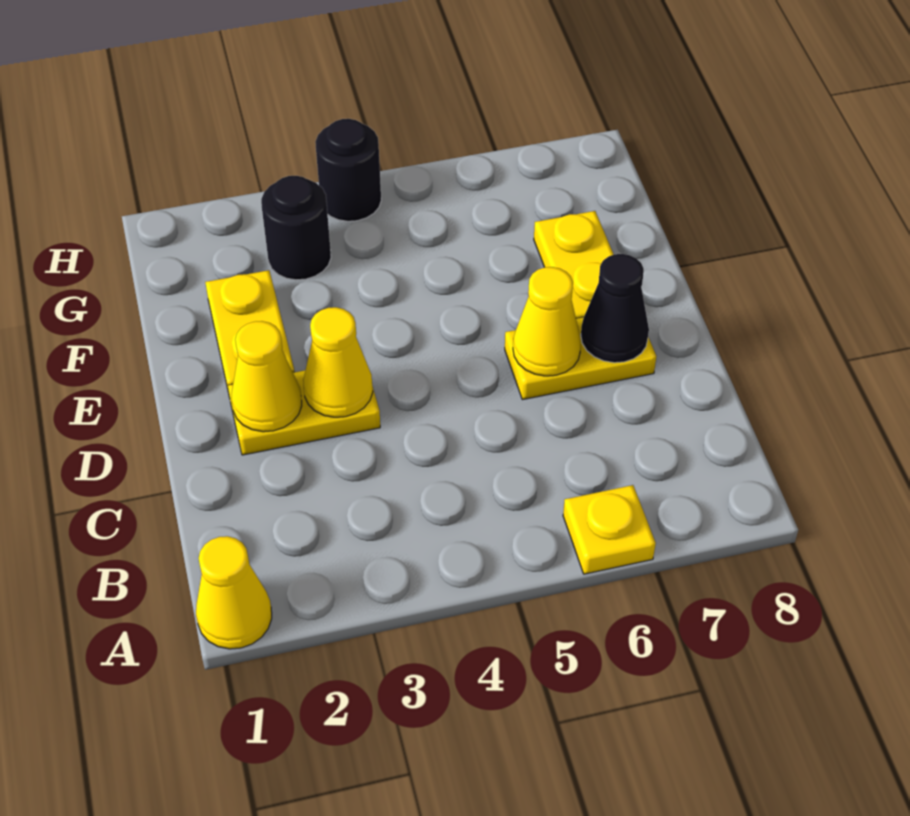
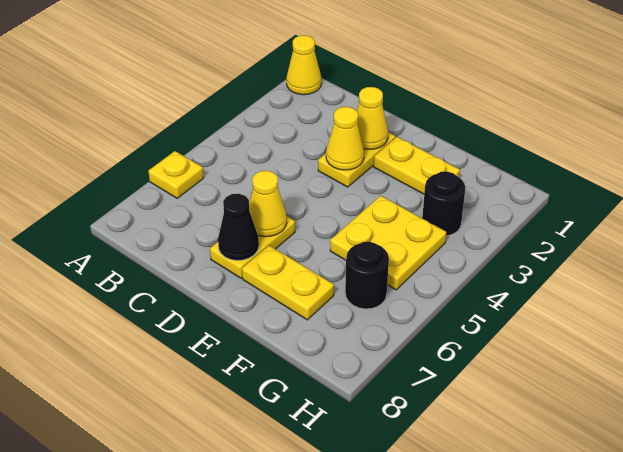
none -> yellow 2x2 plate [330,196,446,290]
black 1x1 round brick [315,119,381,221] -> black 1x1 round brick moved to [345,242,389,309]

